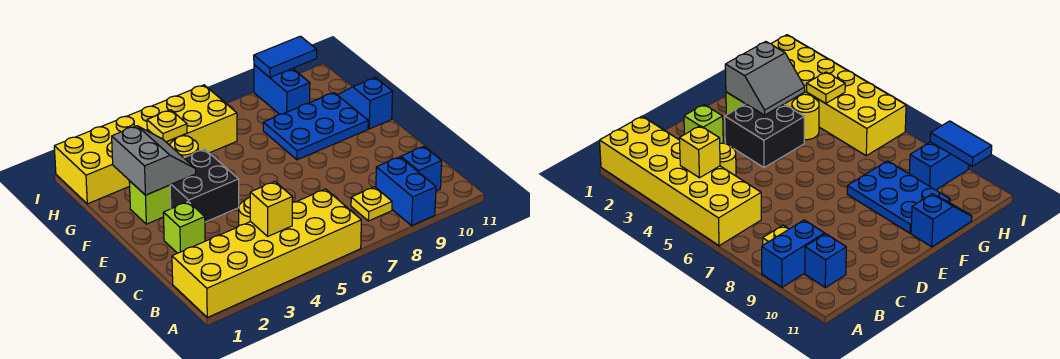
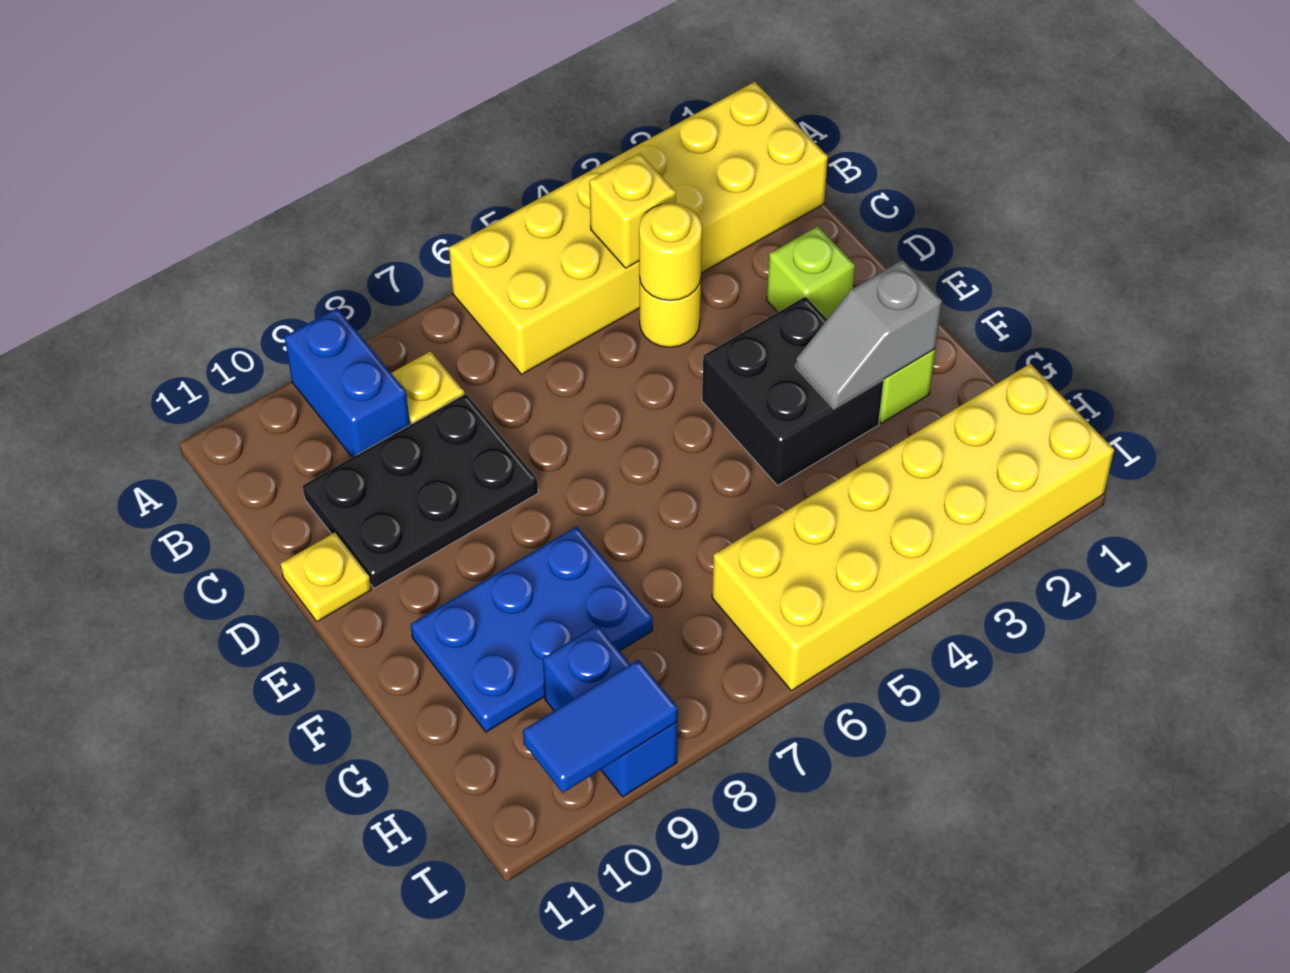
blue 1x1 brick [401,146,442,191] -> none
none -> black 2x3 plate [303,394,538,588]
grey 2x2 slope [112,126,196,195] -> grey 1x2 slope [796,260,942,409]
blue 1x2 slope [338,77,393,129] -> none
yellow 1x1 round brick [170,136,198,158] -> yellow 1x1 round brick moved to [639,203,702,301]
yellow 1x1 plate [147,110,187,142] -> yellow 1x1 plate moved to [281,533,371,621]

